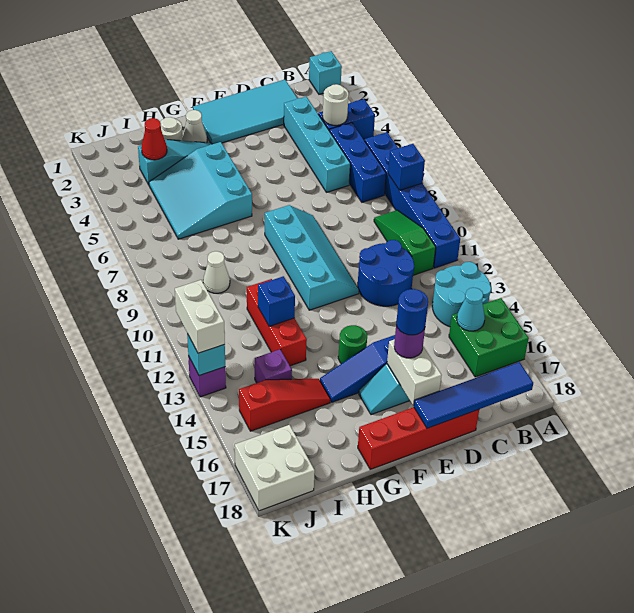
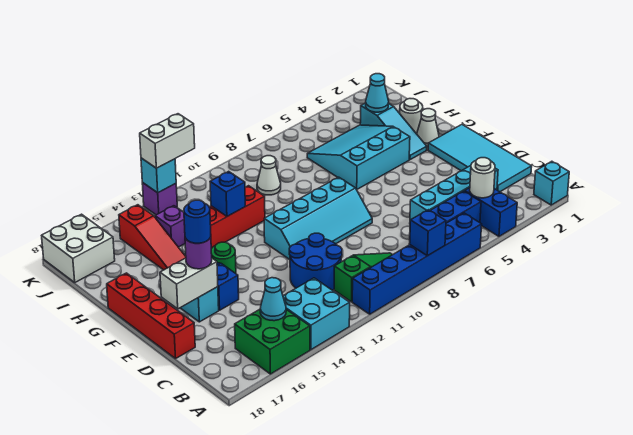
cyan 2x2 round brick [432,262,491,327] -> cyan 2x2 brick [283,278,350,350]
blue 1x4 tile [414,362,533,428] -> none
red 1x1 cone [141,118,167,160] -> cyan 1x1 cone [366,74,389,112]

